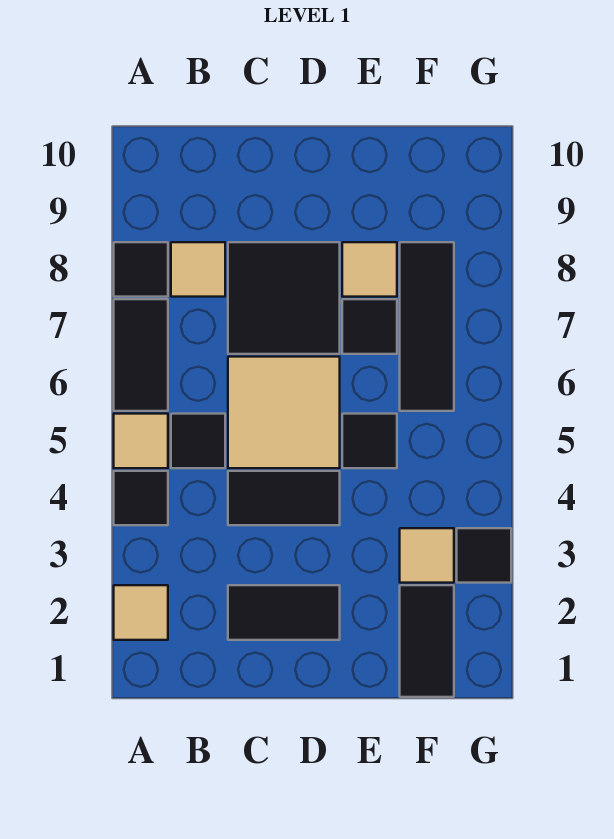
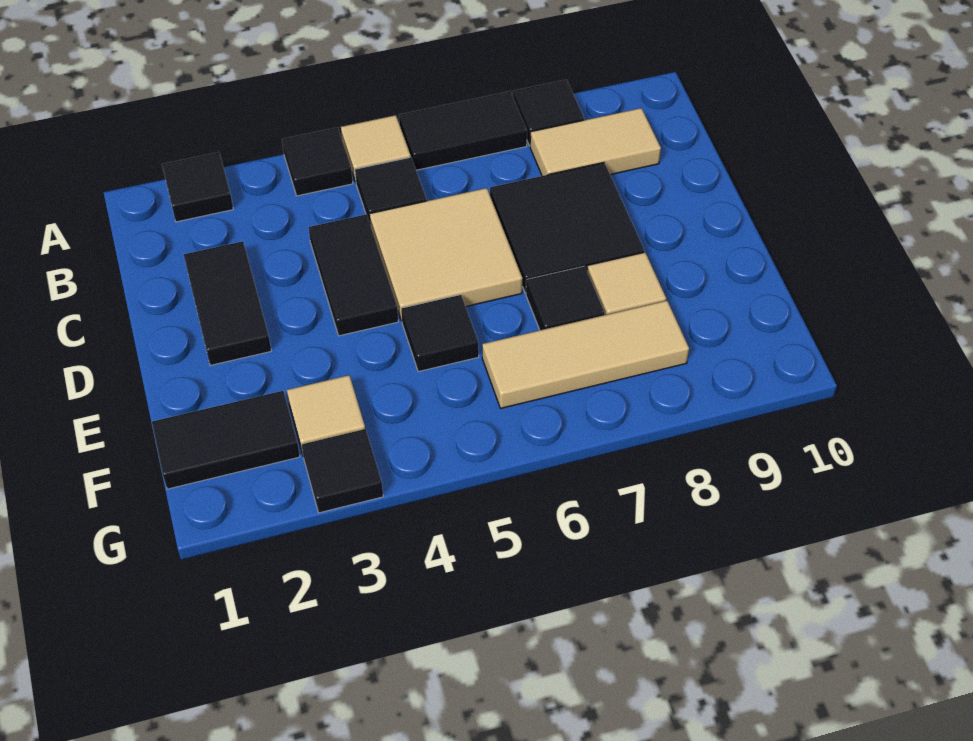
tan 1x1 tile [114,585,168,640] -> black 1x1 tile [162,152,233,222]
tan 1x1 tile [171,242,225,297] -> tan 1x2 tile [530,108,661,176]
black 1x3 tile [400,242,454,411] -> tan 1x3 tile [482,301,689,408]

